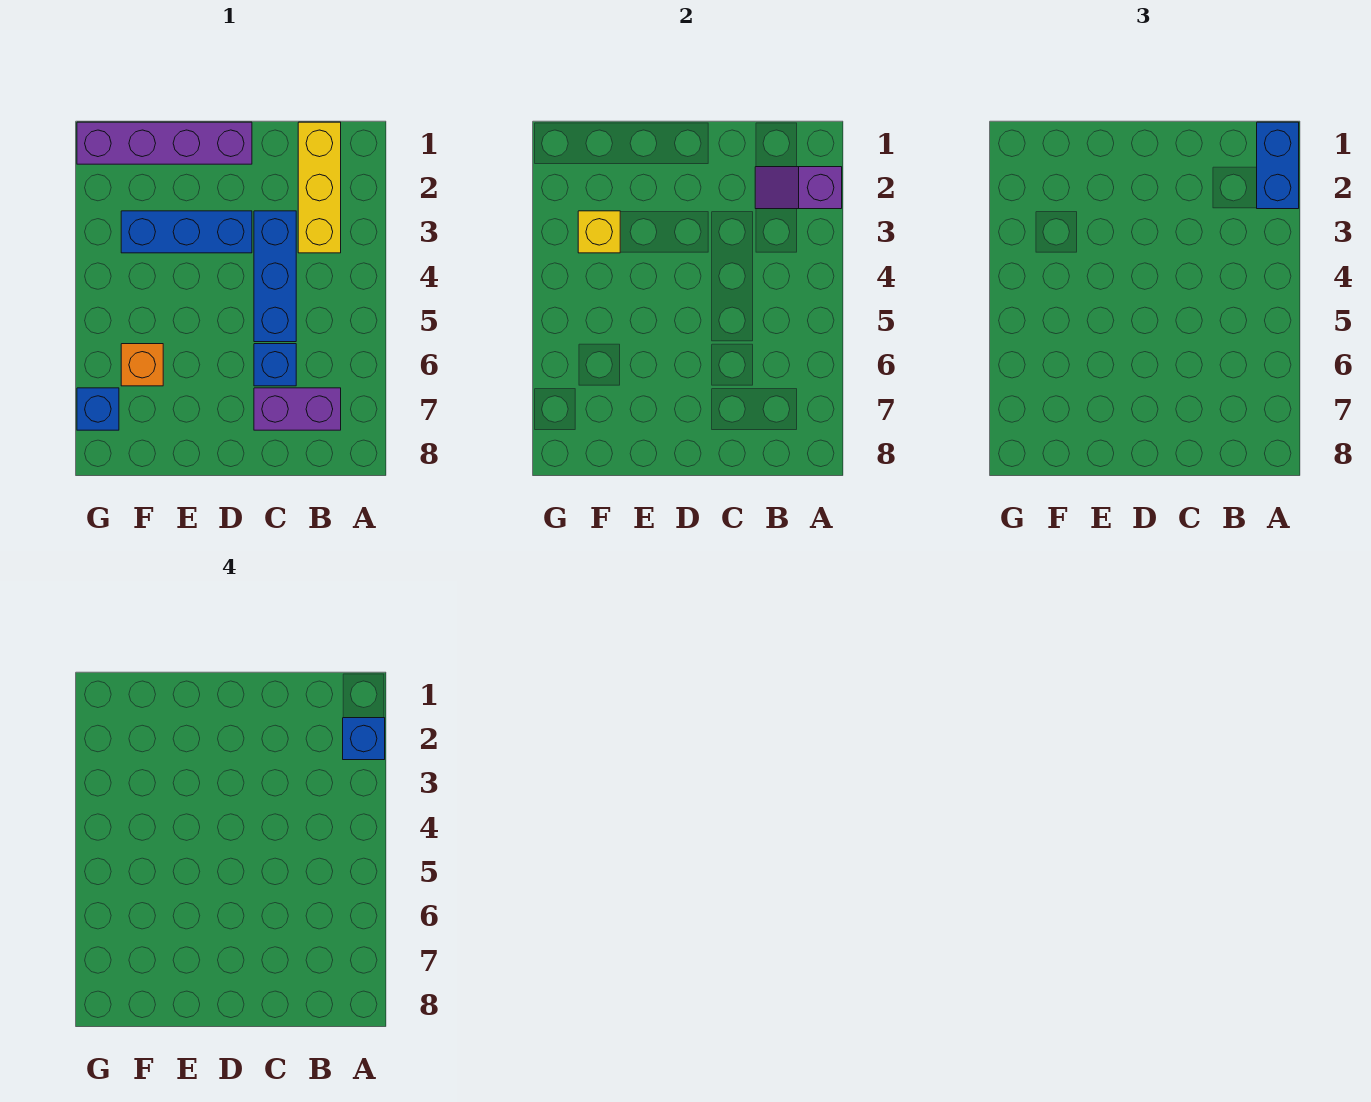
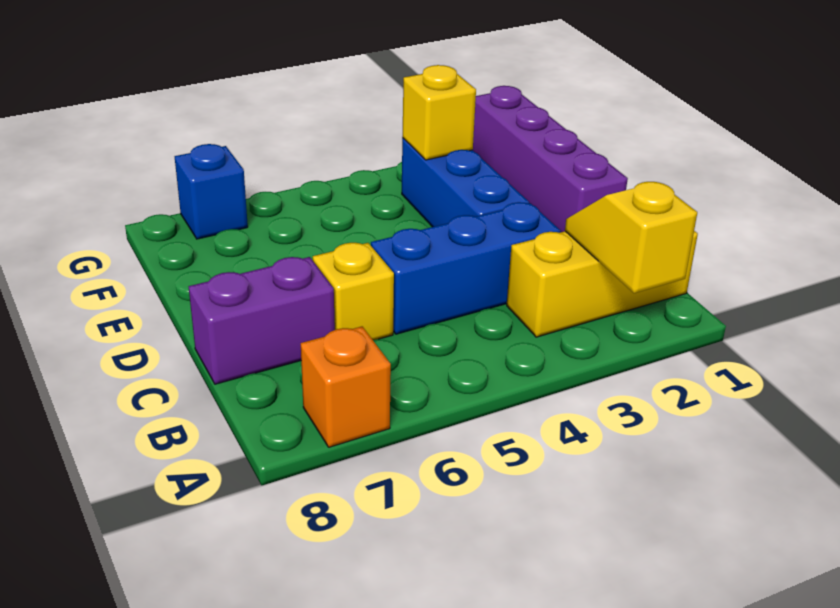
blue 1x2 brick [1257,122,1299,209] -> none
purple 1x2 slope [755,167,842,209] -> yellow 1x2 slope [565,182,697,293]
blue 1x1 brick [343,718,385,760] -> none
purple 1x2 brick [254,388,341,430] -> purple 1x2 brick turned to [189,257,335,384]
blue 1x1 brick [254,344,296,386] -> yellow 1x1 brick [313,243,394,340]
orange 1x1 brick [121,344,163,386] -> orange 1x1 brick moved to [301,327,391,447]

